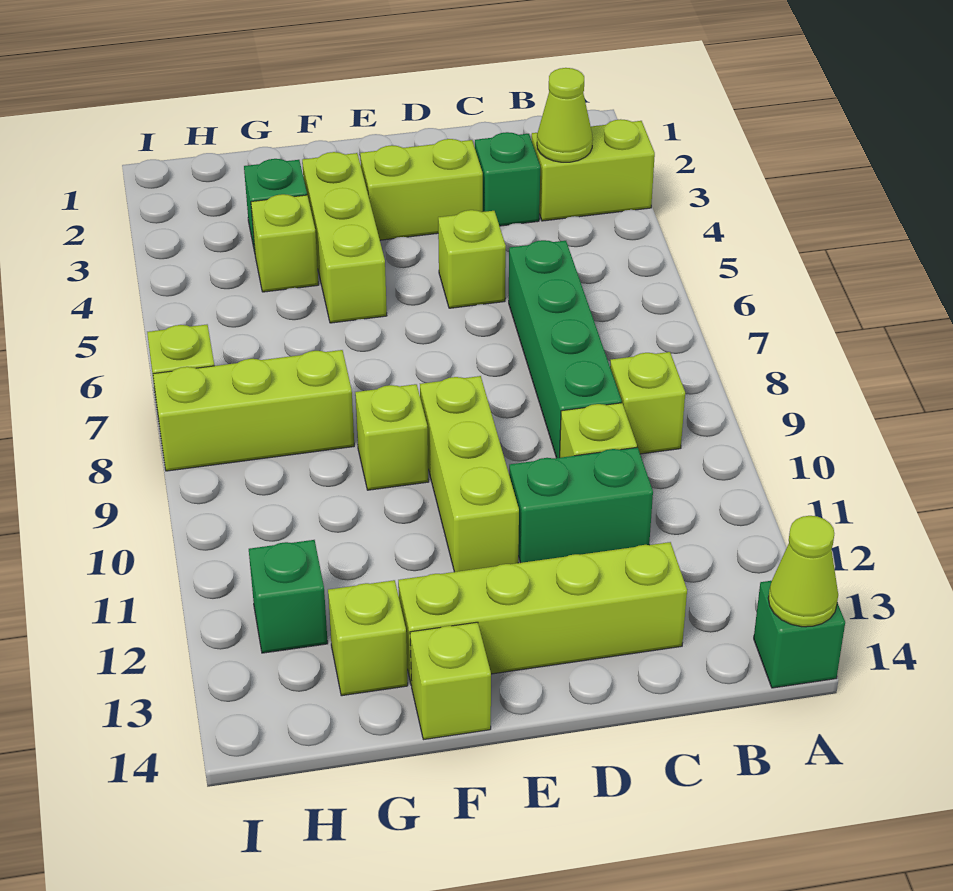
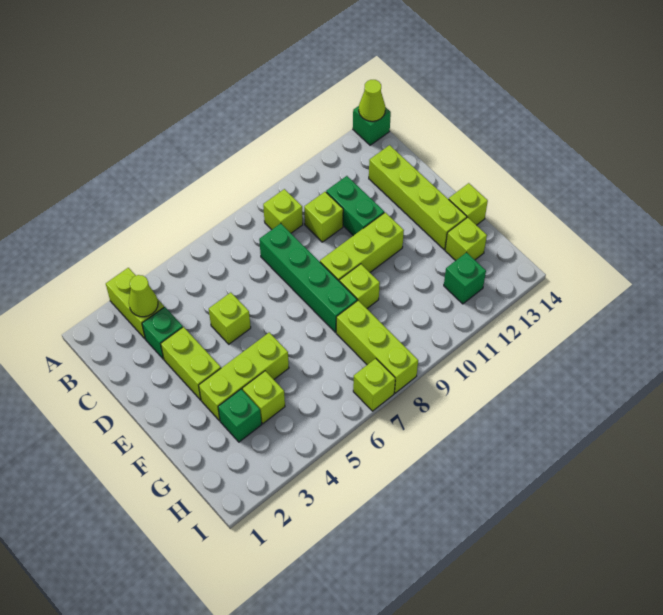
green 1x4 brick [509,240,622,458] -> green 1x4 brick turned to [259,223,357,333]

